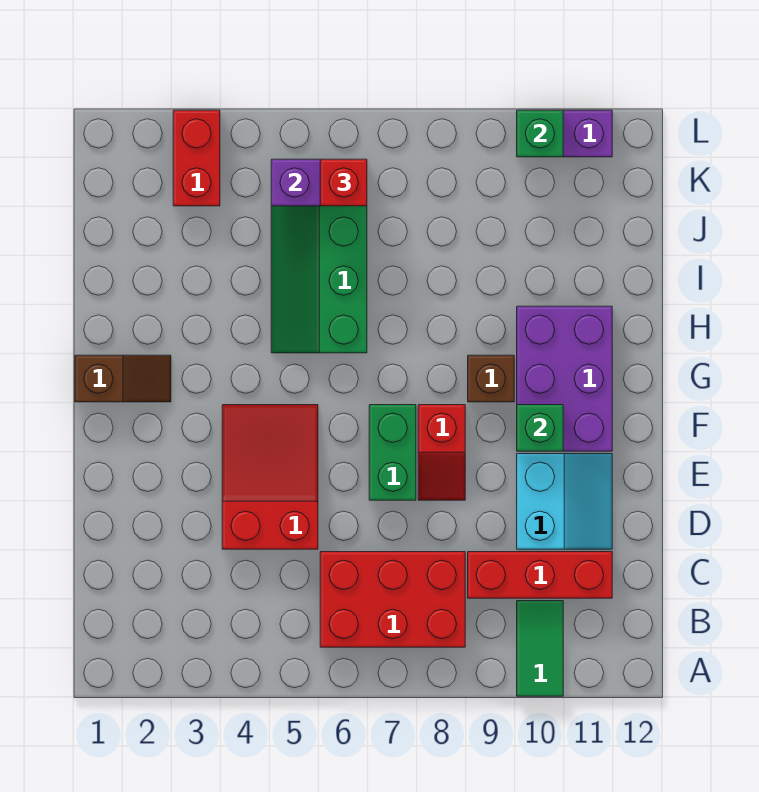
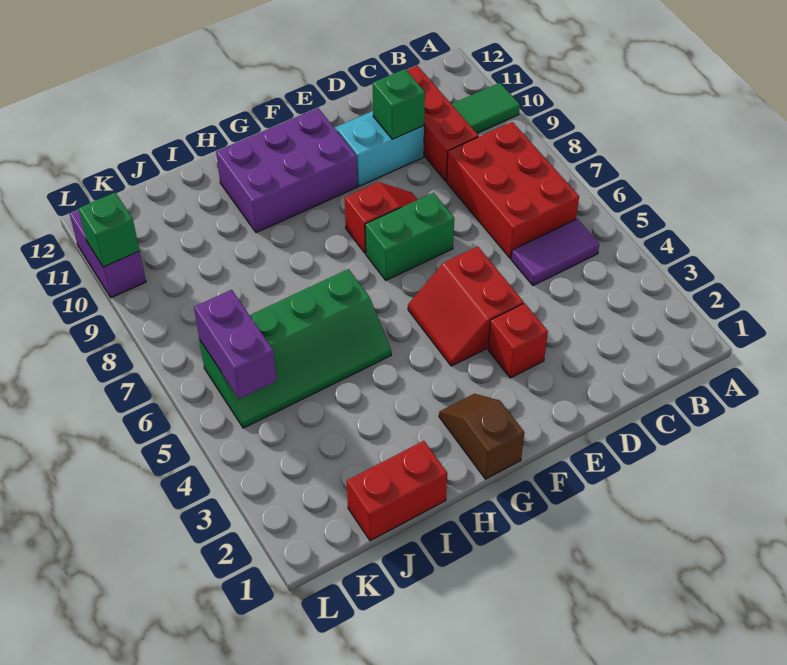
none -> purple 1x2 tile [511,219,599,286]
red 2x3 slope [222,405,318,549] -> red 2x2 slope [408,246,523,366]
green 1x1 brick [517,405,563,451] -> green 1x1 brick moved to [373,69,425,139]
brown 1x1 brick [468,355,514,402] -> none
red 1x2 brick [173,110,220,206] -> red 1x2 brick moved to [347,441,447,541]
red 1x1 brick [320,159,367,206] -> red 1x1 brick moved to [488,303,548,378]

